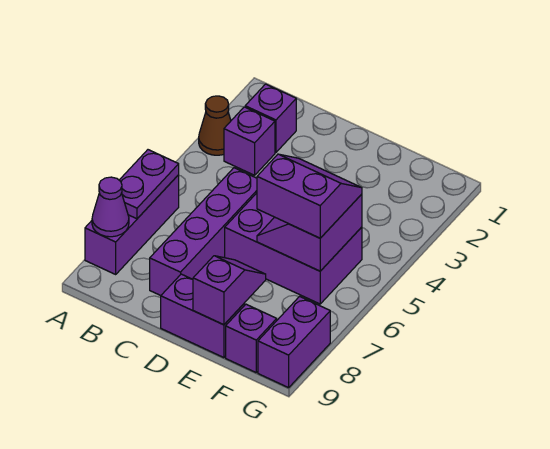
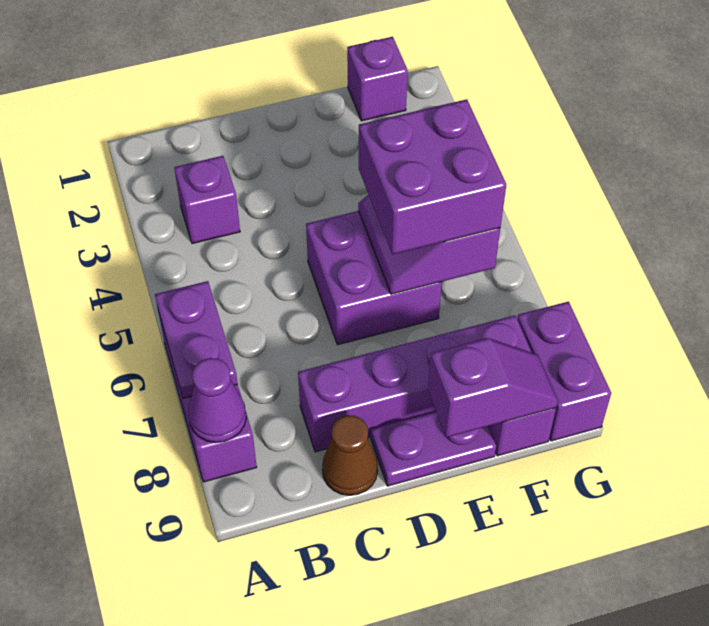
brown 1x1 cone [199,96,231,155] -> brown 1x1 cone moved to [322,415,378,495]
purple 1x1 brick [245,84,296,152] -> purple 1x1 brick moved to [347,37,408,121]
purple 1x4 brick [150,168,257,296] -> purple 1x4 brick turned to [298,315,532,452]
purple 2x3 brick [225,193,362,304] -> purple 2x2 brick [306,211,442,345]
purple 1x2 brick [161,274,244,358] -> purple 1x2 plate [371,411,496,486]
purple 2x2 slope [257,154,362,238] -> purple 2x2 brick [359,99,506,254]
purple 1x2 slope [193,256,266,325] -> purple 1x2 slope turned to [428,338,558,437]

